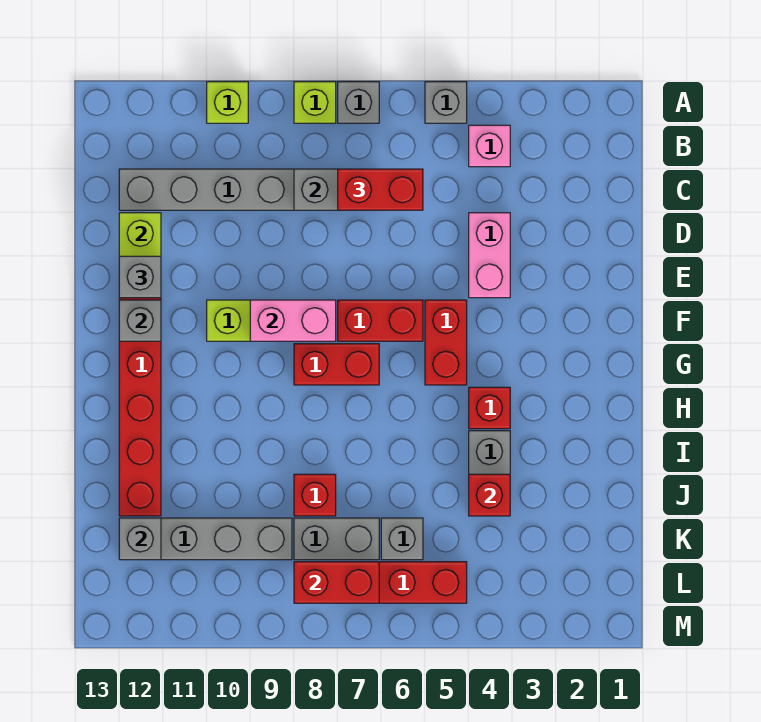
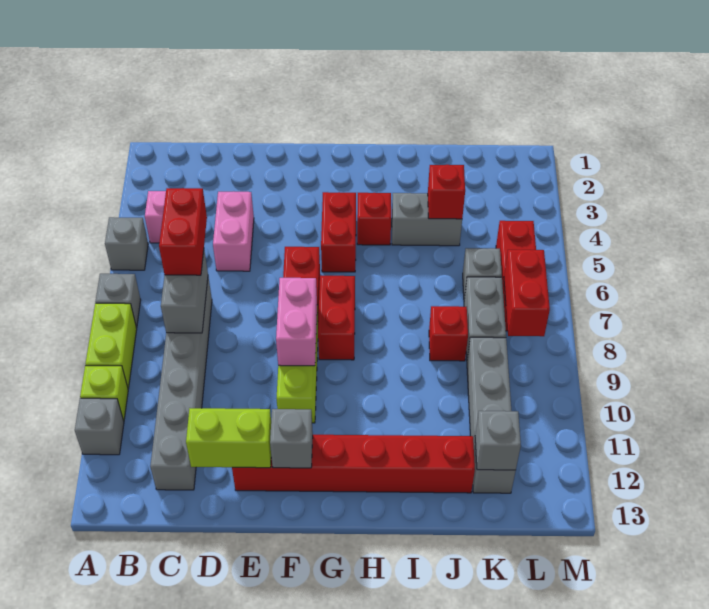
lime 1x1 brick [294,82,336,123] -> lime 1x2 brick [85,303,137,389]
pink 1x2 brick [469,213,510,298] -> pink 1x2 brick turned to [213,191,254,271]
grey 1x1 brick [119,256,161,298] -> grey 1x1 brick moved to [75,398,124,455]
red 1x2 brick [425,300,467,385] -> red 1x2 brick turned to [321,192,356,272]

